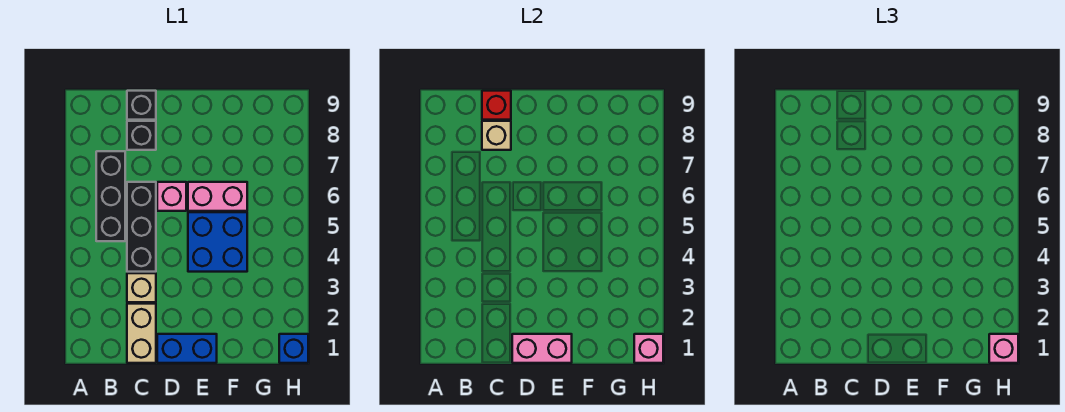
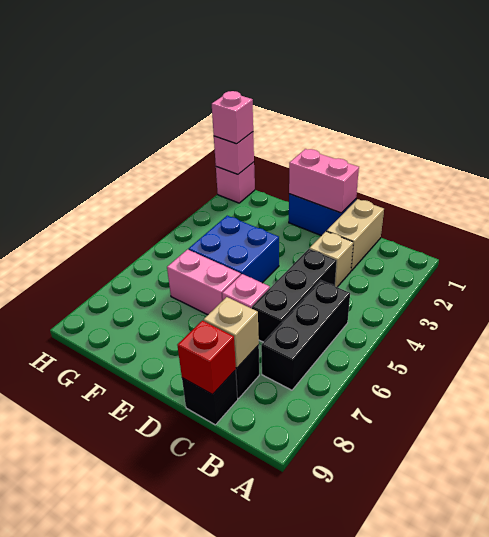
blue 1x1 brick [279,334,308,363] -> pink 1x1 brick [216,162,255,203]

